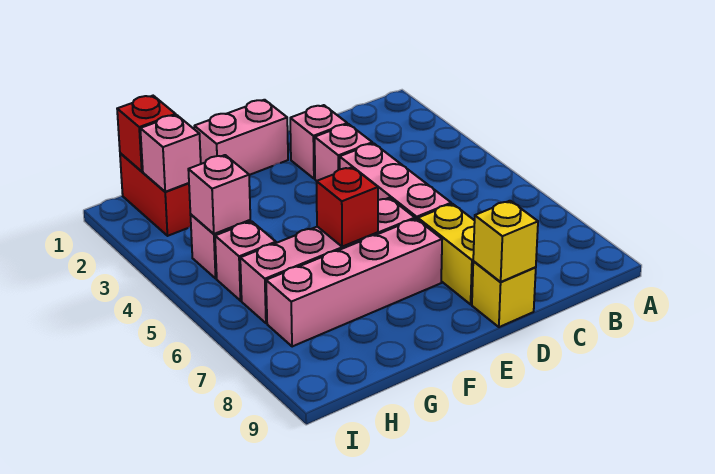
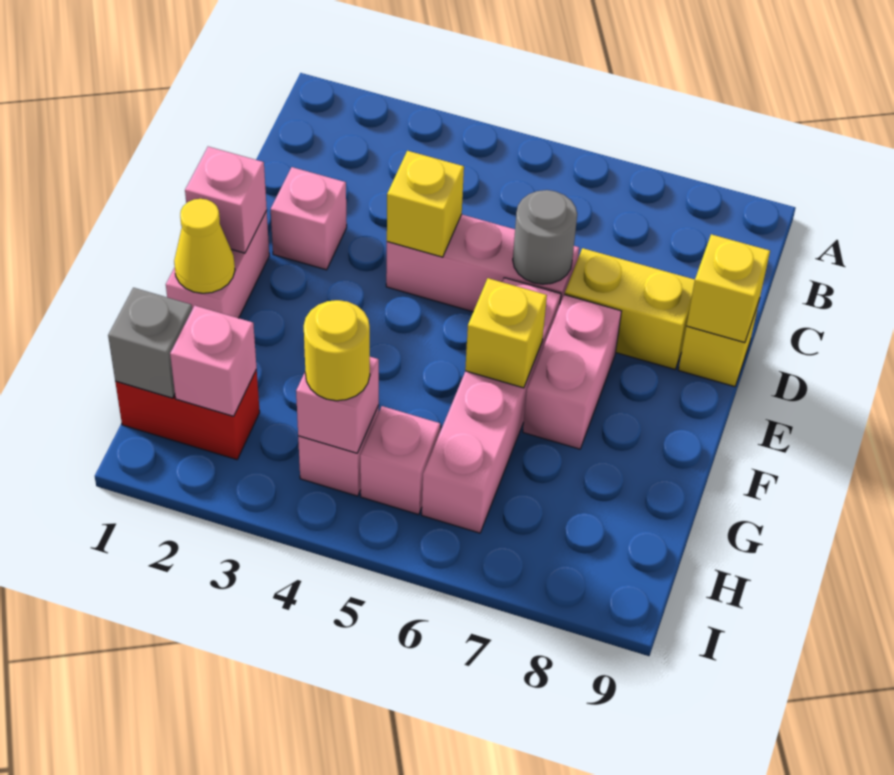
pink 1x1 brick [315,124,372,181] -> pink 1x1 brick moved to [185,147,267,253]
none -> yellow 1x1 brick [387,151,464,257]
none -> grey 1x1 round brick [513,190,577,284]
pink 1x4 brick [266,219,442,347] -> pink 1x2 brick [523,295,621,449]
none -> yellow 1x1 cone [174,199,235,293]
red 1x1 brick [317,167,378,247] -> yellow 1x1 brick [465,278,547,388]
red 1x1 brick [117,96,176,171] -> grey 1x1 brick [108,288,192,398]
none -> yellow 1x1 round brick [304,300,370,401]

